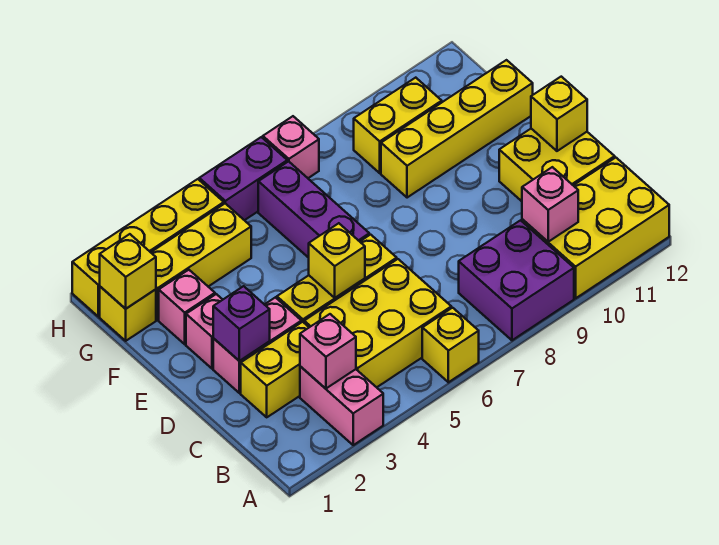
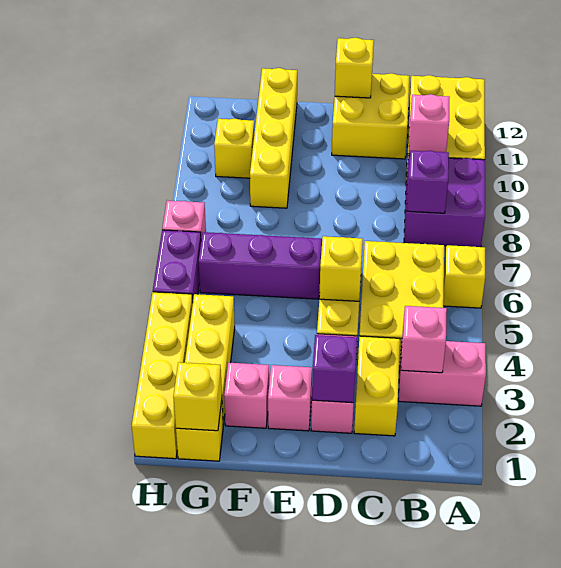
none -> purple 1x1 brick [407,151,449,213]
yellow 1x2 brick [354,78,442,173] -> yellow 1x1 brick [214,118,254,178]

